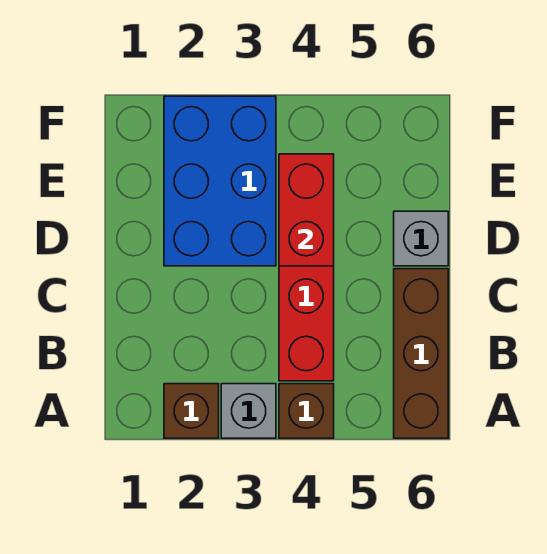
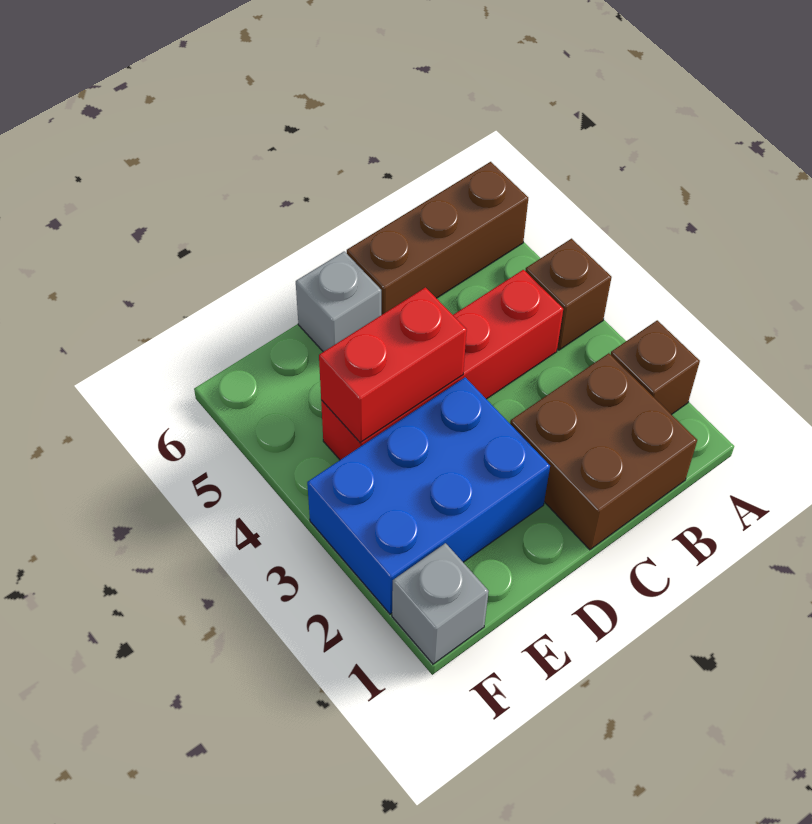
grey 1x1 brick [221,384,276,438] -> grey 1x1 brick moved to [392,543,489,664]
none -> brown 2x2 brick [510,353,697,550]

